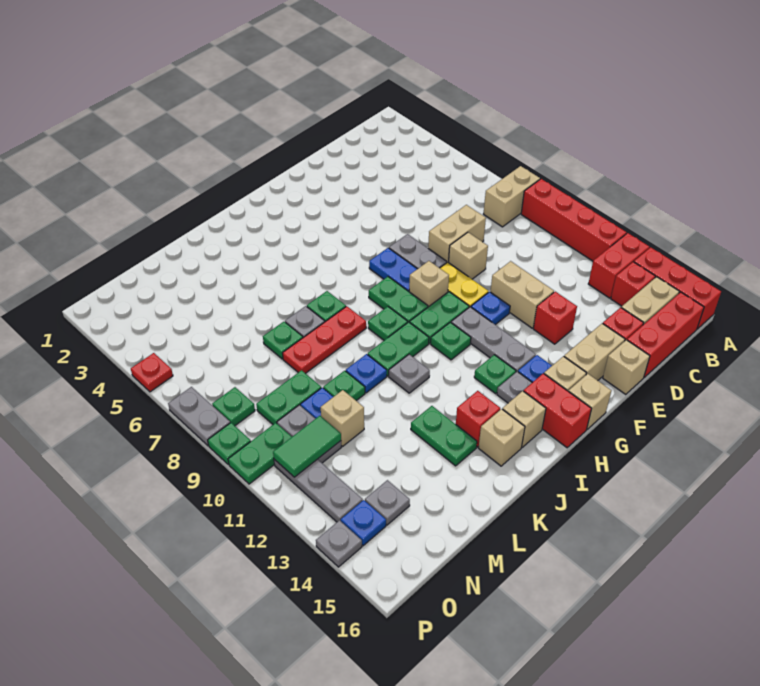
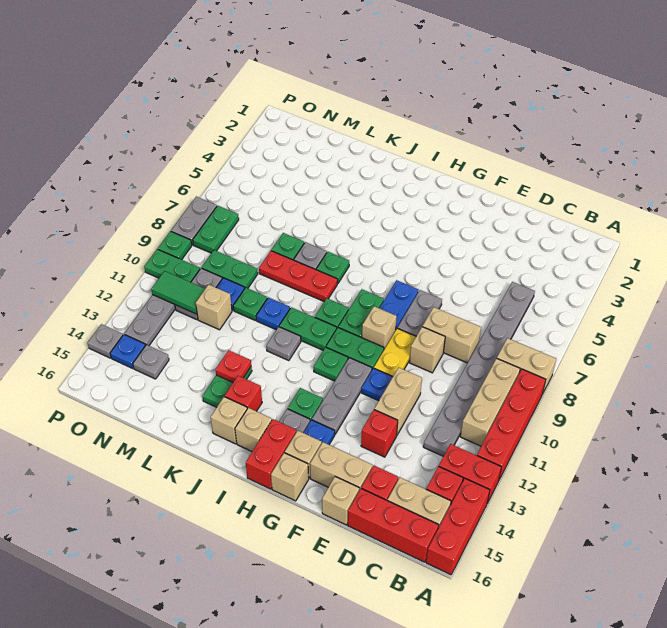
none -> tan 1x3 brick [460,358,520,446]
none -> grey 1x8 plate [423,282,535,456]
green 1x1 plate [212,387,255,426] -> green 1x2 plate [193,206,239,253]
red 1x1 plate [131,353,173,392] -> red 1x1 plate moved to [216,350,251,382]

